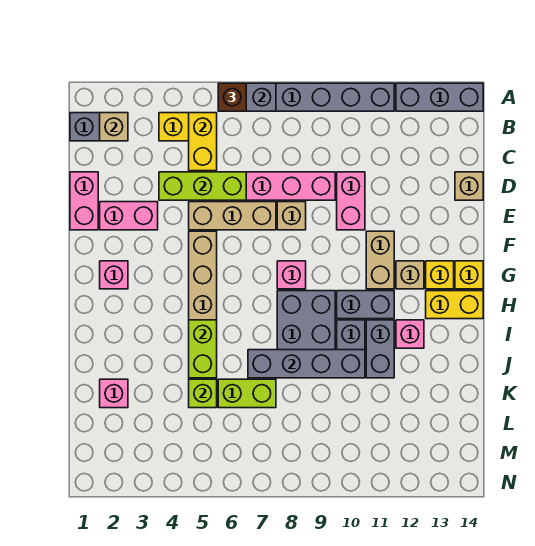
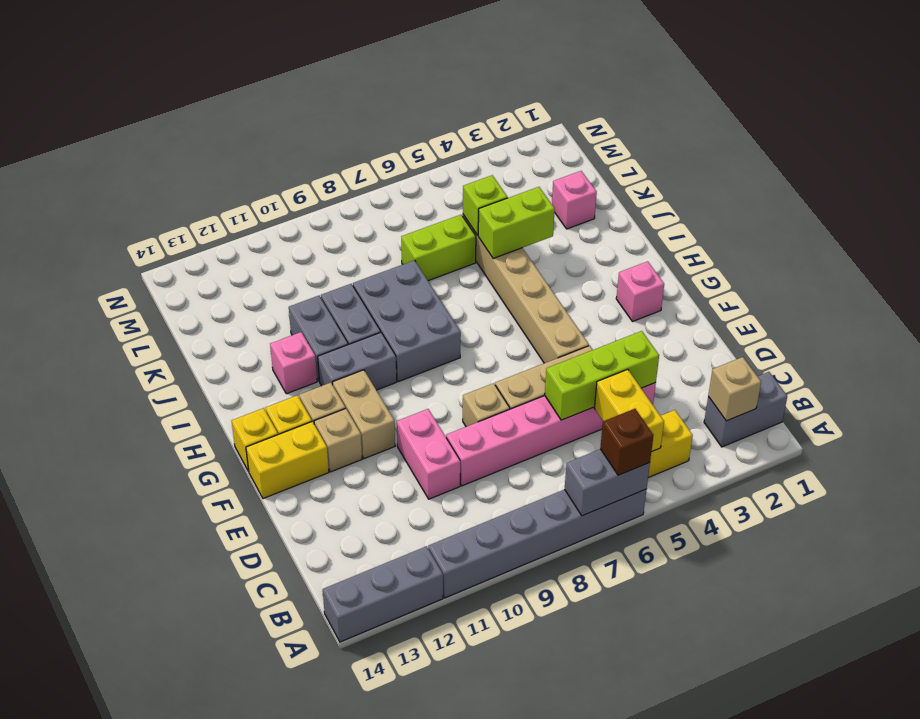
pink 1x2 brick [70,172,98,230] -> none
tan 1x1 brick [455,172,483,200] -> tan 1x1 brick moved to [314,408,362,472]
pink 1x2 brick [100,202,158,230] -> none
pink 1x1 brick [277,261,306,289] -> none
yellow 1x2 brick [426,291,483,319] -> yellow 1x2 brick moved to [246,422,329,499]
lime 1x2 brick [189,320,217,378] -> lime 1x2 brick turned to [478,187,555,258]
grey 1x4 brick [248,350,365,378] -> none

